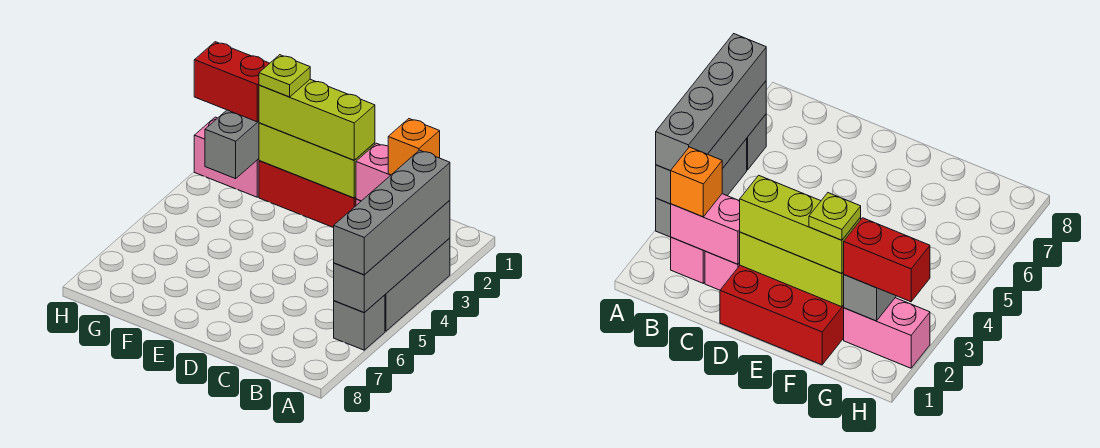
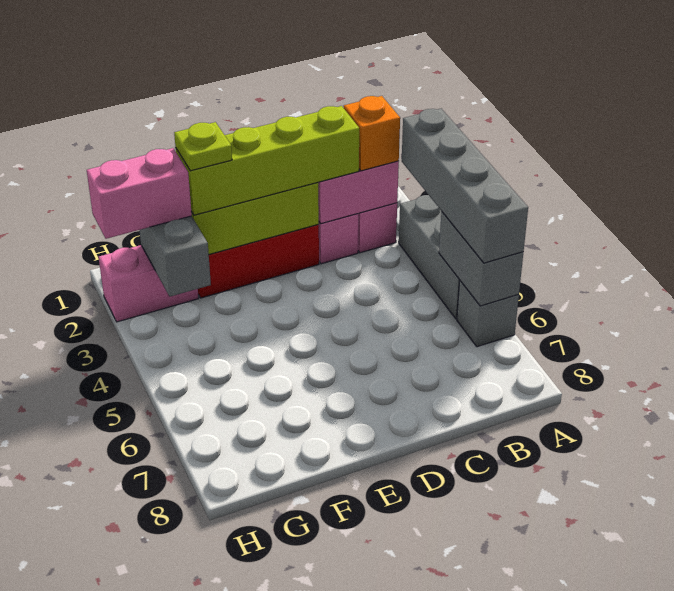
grey 1x4 brick [334,200,450,313] -> grey 1x2 brick [439,212,523,306]
lime 1x3 brick [259,79,375,160] -> lime 1x4 brick [176,106,359,215]
red 1x2 brick [194,42,270,122] -> pink 1x2 brick [87,148,192,239]

